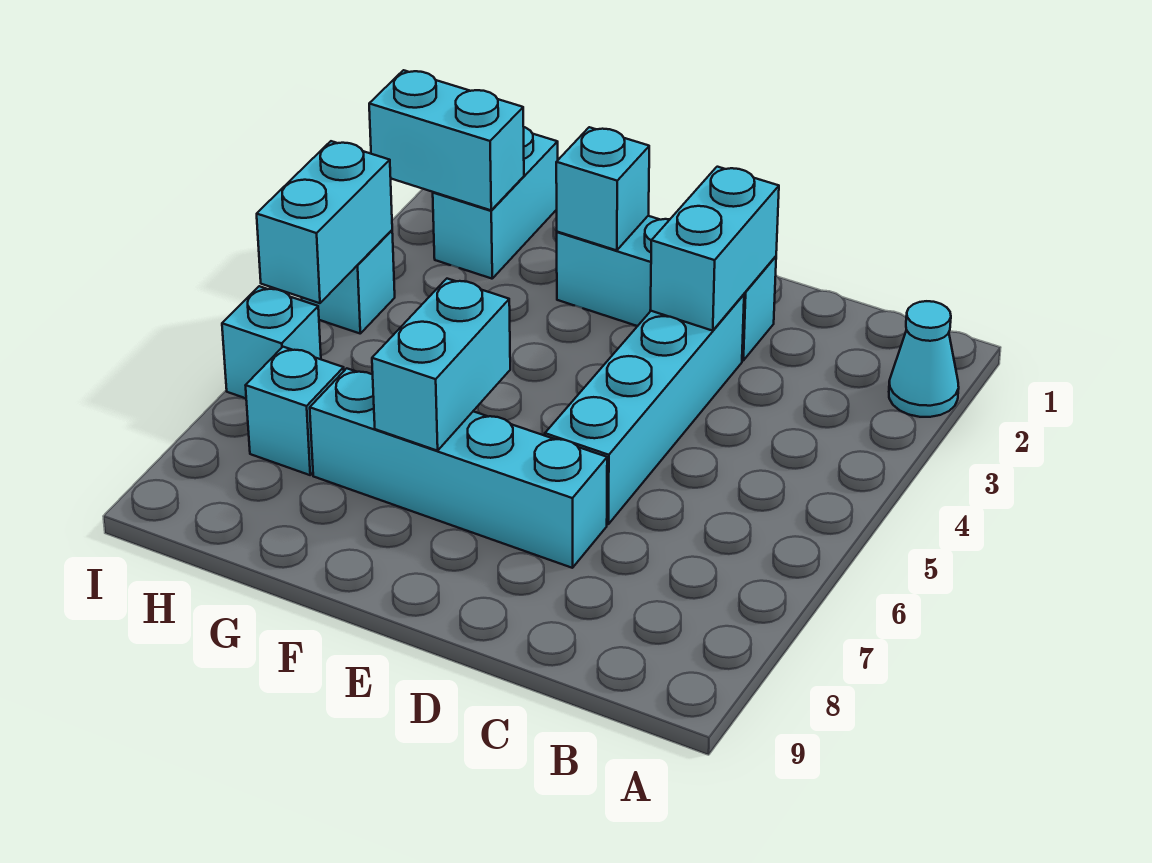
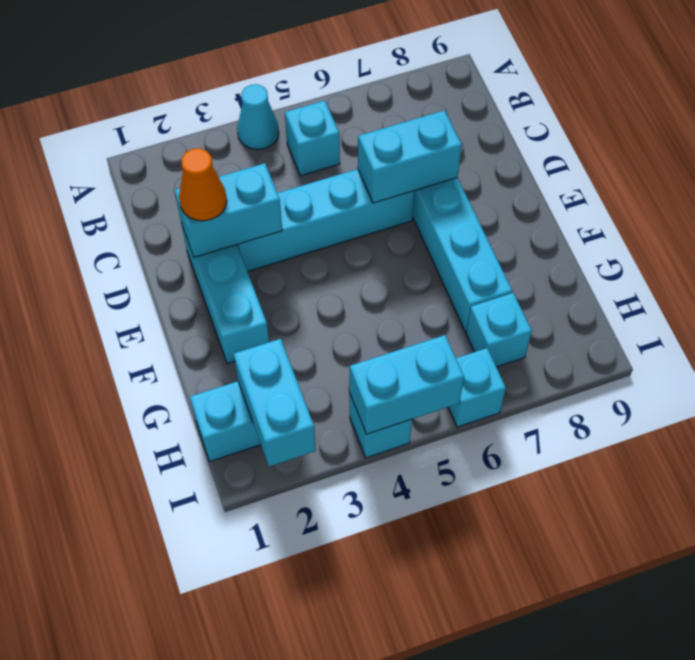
cyan 1x1 cone [889,301,959,417] -> cyan 1x1 cone moved to [237,84,279,150]
none -> orange 1x1 cone [179,148,227,221]
cyan 1x1 brick [556,127,649,250] -> cyan 1x1 brick moved to [285,101,340,176]
cyan 1x2 brick [372,279,510,451] -> cyan 1x2 brick moved to [358,110,462,203]

